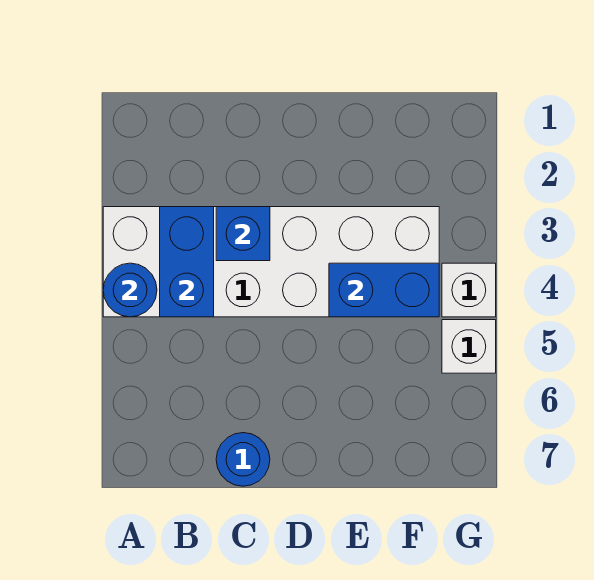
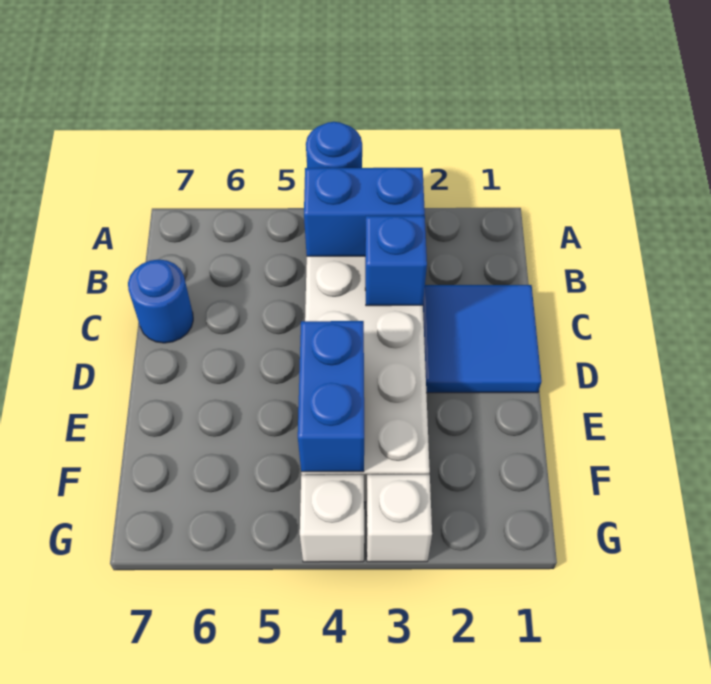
none -> blue 2x2 tile [423,285,542,393]
white 1x1 brick [442,320,496,373] -> white 1x1 brick moved to [366,475,432,562]

